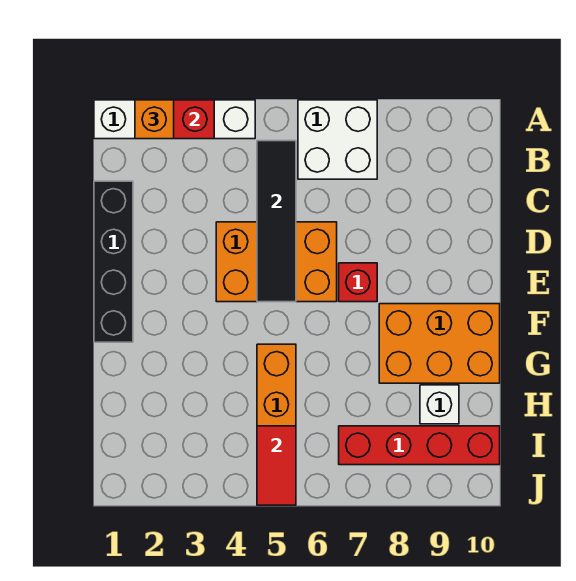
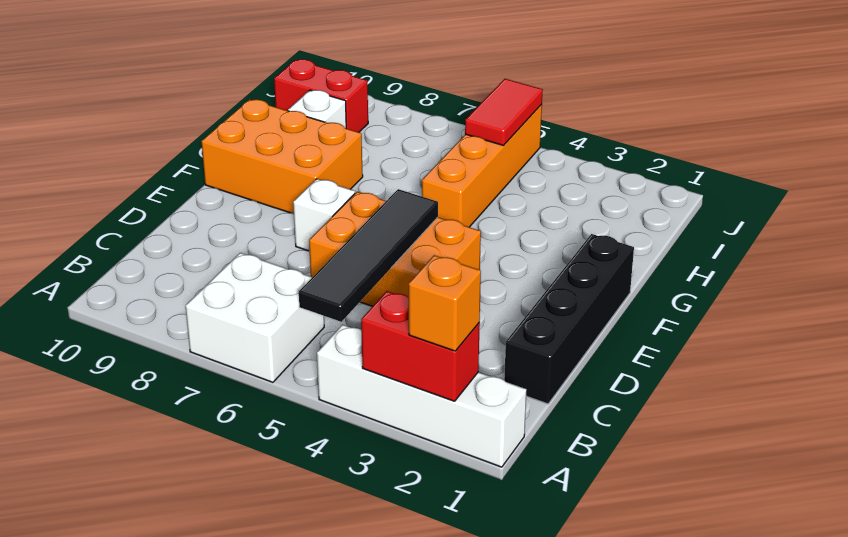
red 1x1 brick [339,263,377,302] -> white 1x1 brick [293,179,355,251]
red 1x4 brick [339,426,500,465] -> red 1x2 brick [274,59,368,132]

